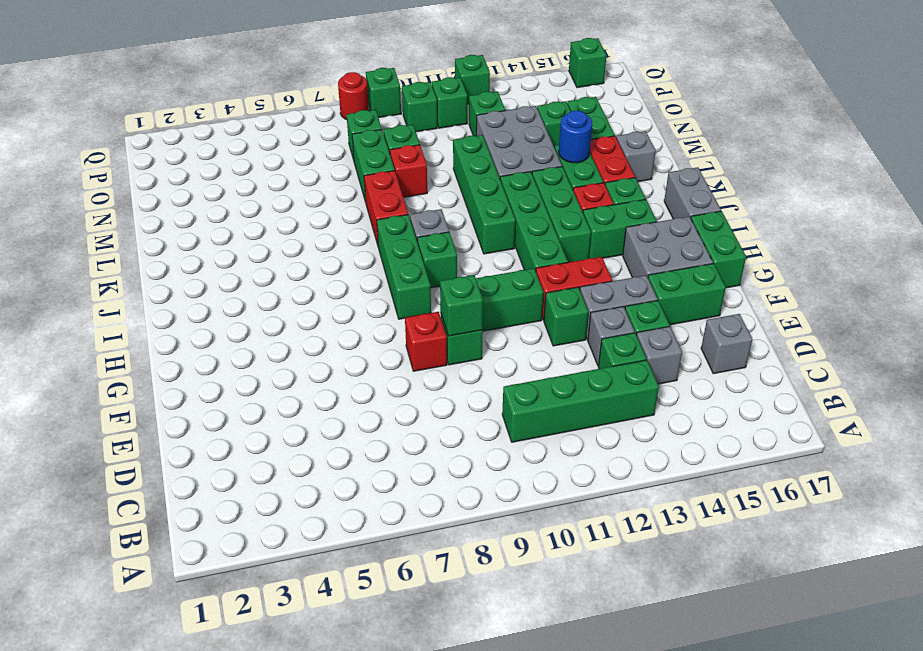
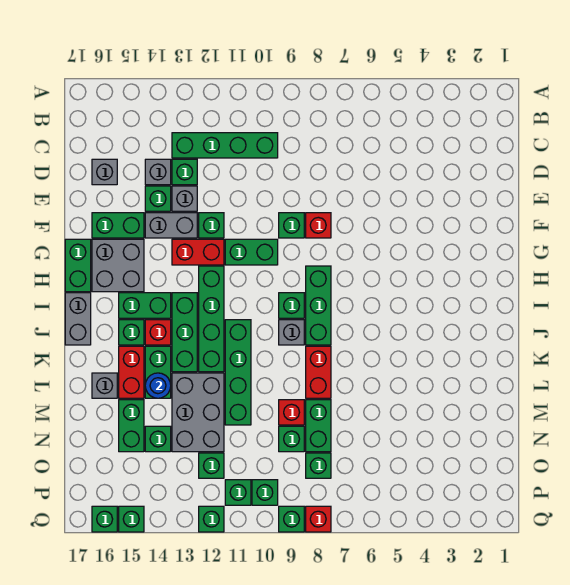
green 1x1 brick [440,275,483,336] -> green 1x1 brick moved to [119,506,144,532]
red 1x1 round brick [338,72,369,120] -> red 1x1 brick [306,506,331,532]

